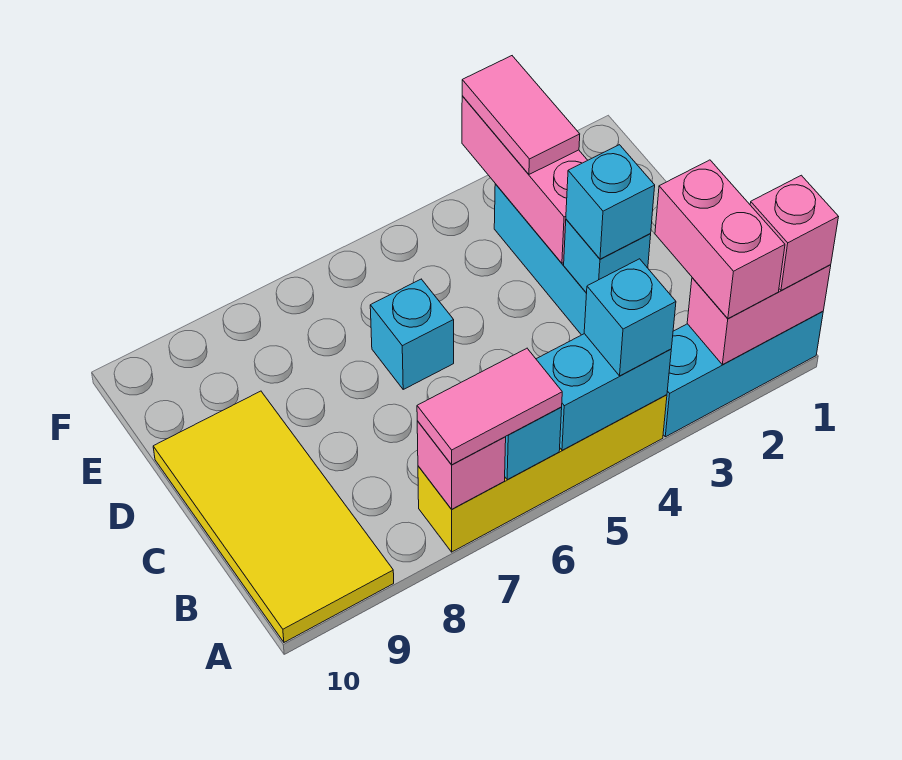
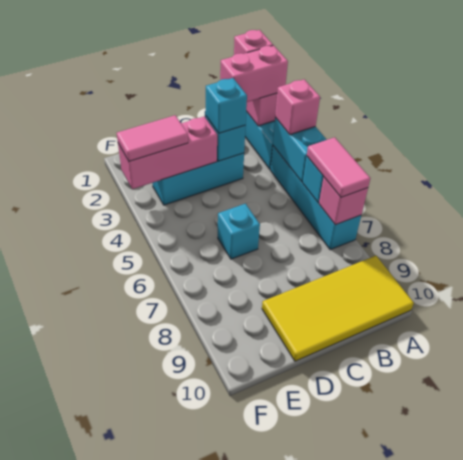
yellow 1x4 brick [418,395,667,552] -> cyan 1x4 brick [270,146,361,250]
cyan 1x1 brick [584,259,676,376] -> pink 1x1 brick [275,79,320,135]

